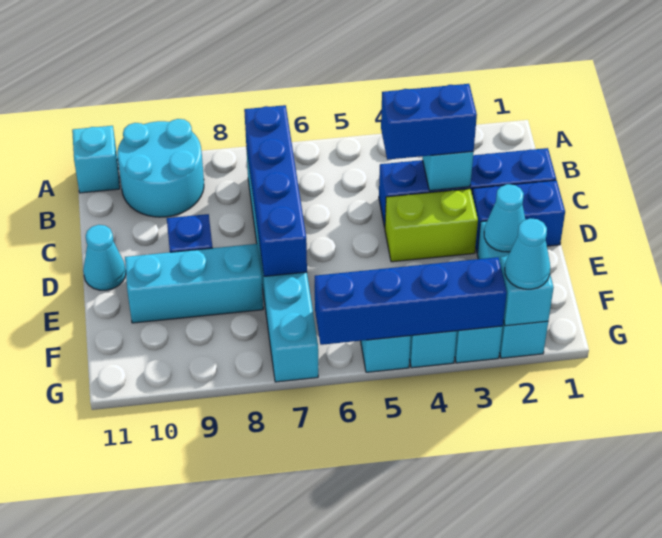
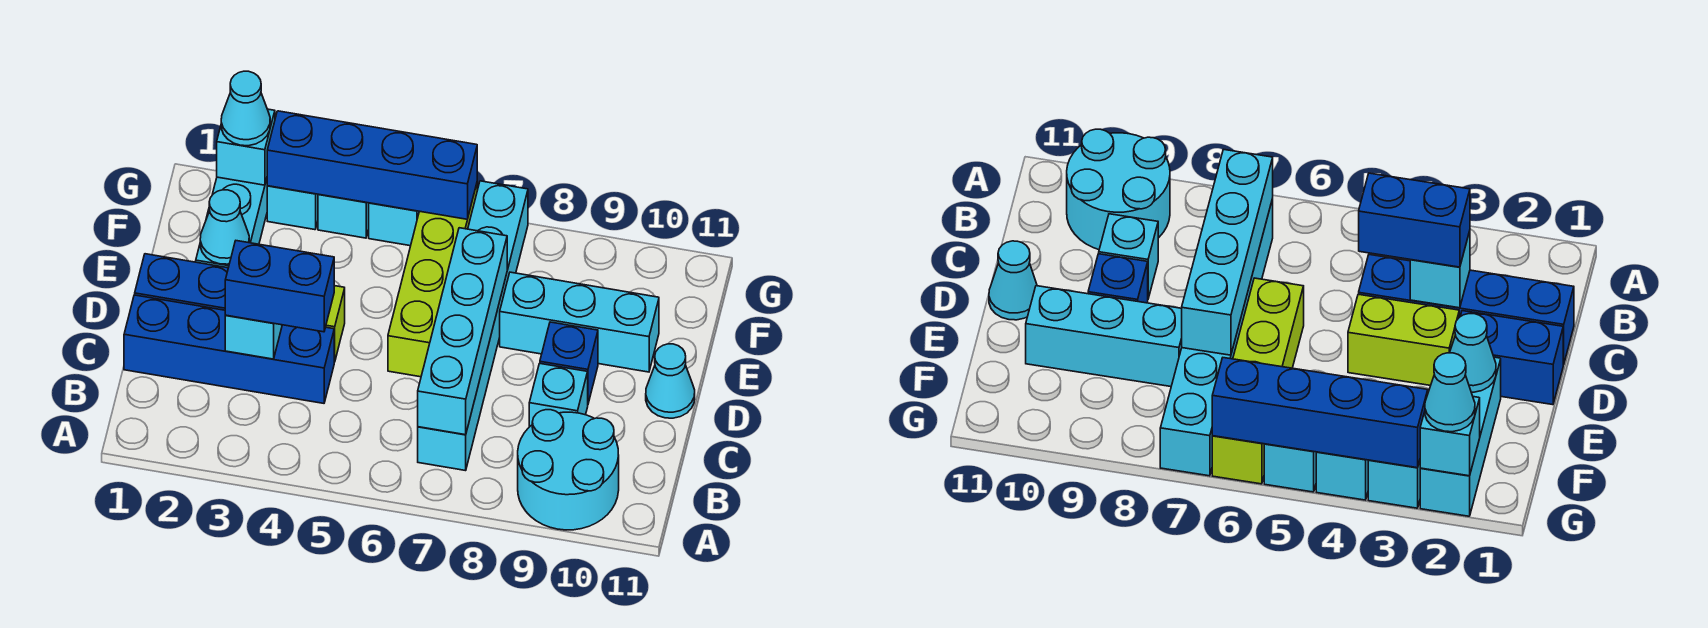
cyan 1x1 brick [72,126,120,193] -> cyan 1x1 brick moved to [529,364,588,427]
blue 1x4 brick [244,105,307,276] -> cyan 1x4 brick [418,228,507,435]
none -> lime 1x4 brick [388,184,477,377]

